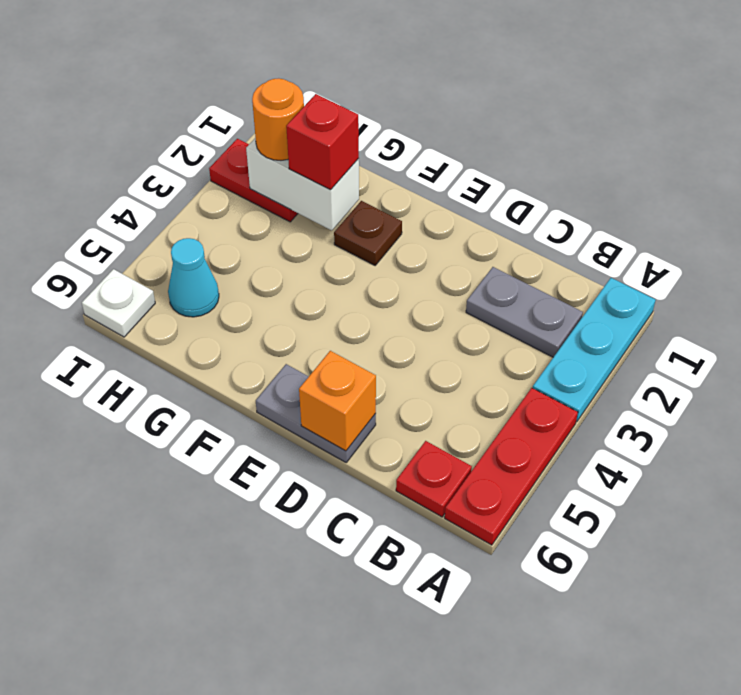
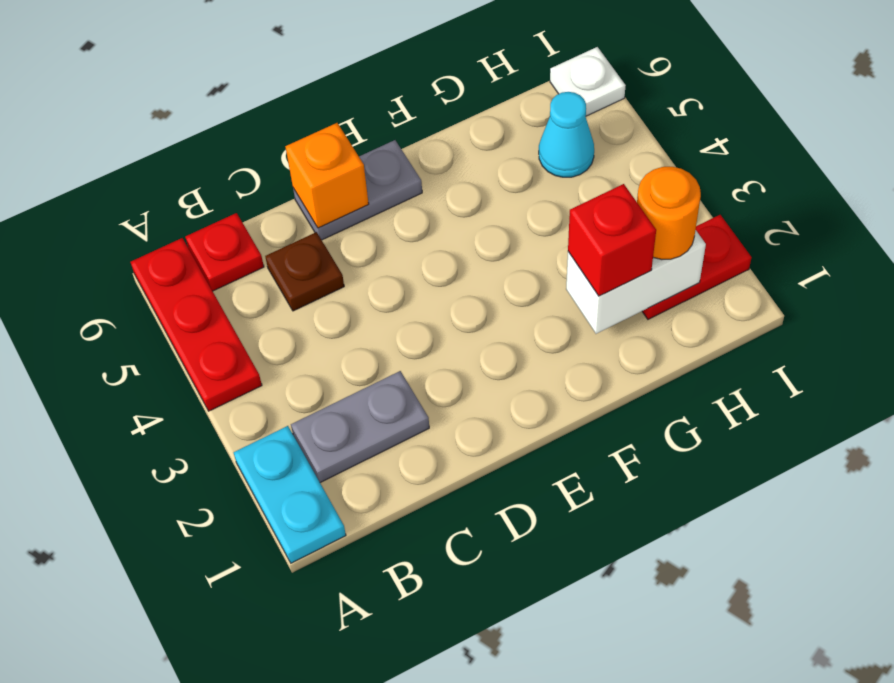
cyan 1x3 plate [533,278,656,422] -> cyan 1x2 plate [234,426,346,563]
brown 1x1 plate [334,201,402,265] -> brown 1x1 plate moved to [265,232,344,311]

